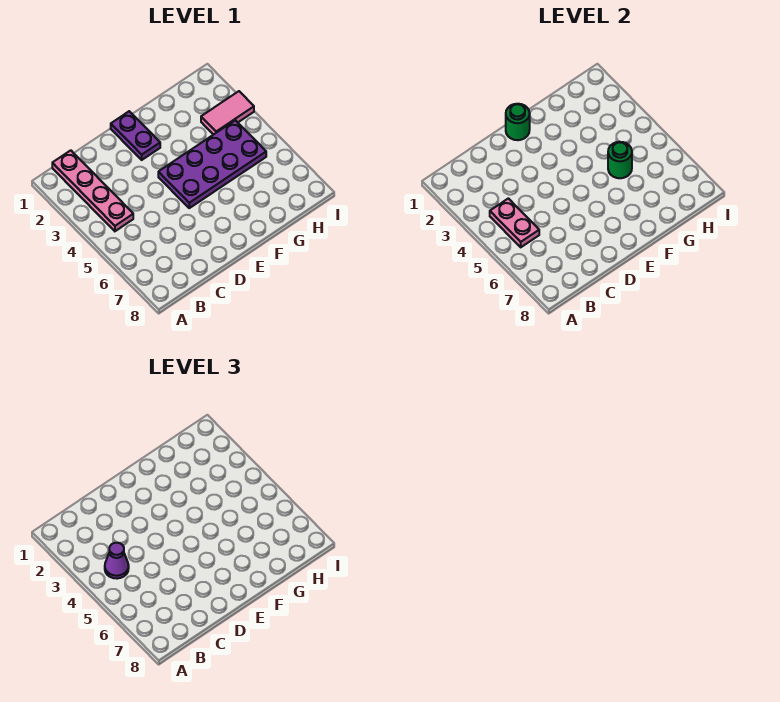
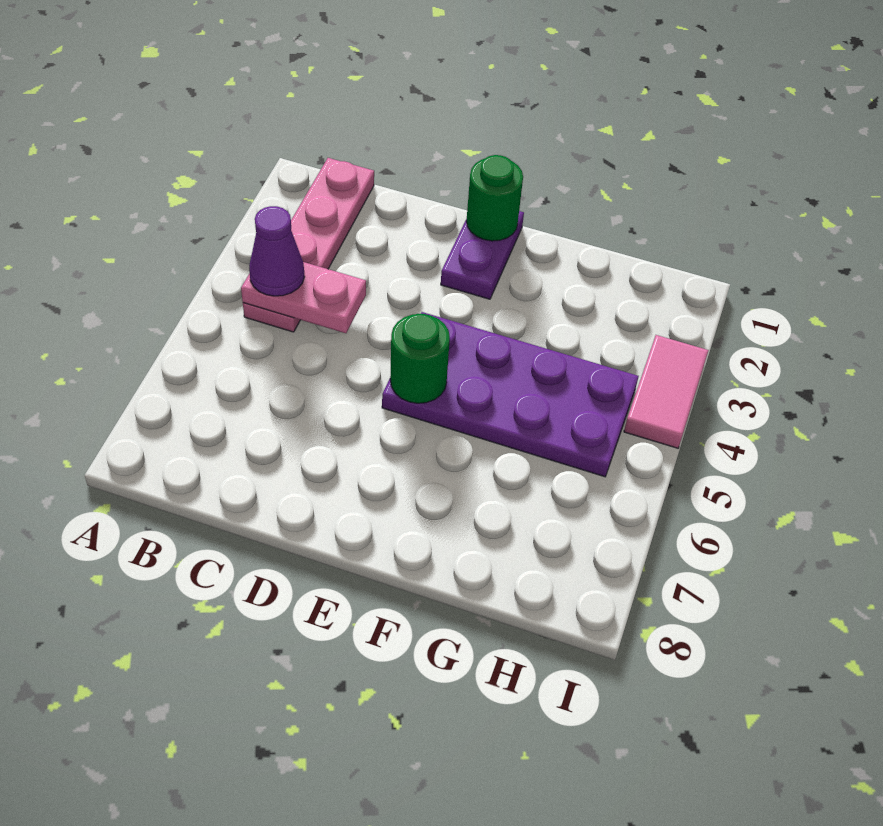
pink 1x2 plate [490,198,539,247] -> pink 1x2 plate turned to [241,262,366,333]
green 1x1 round brick [608,142,632,178] -> green 1x1 round brick moved to [390,314,450,403]
pink 1x2 tile [201,91,254,135] -> pink 1x2 tile turned to [624,335,709,448]

